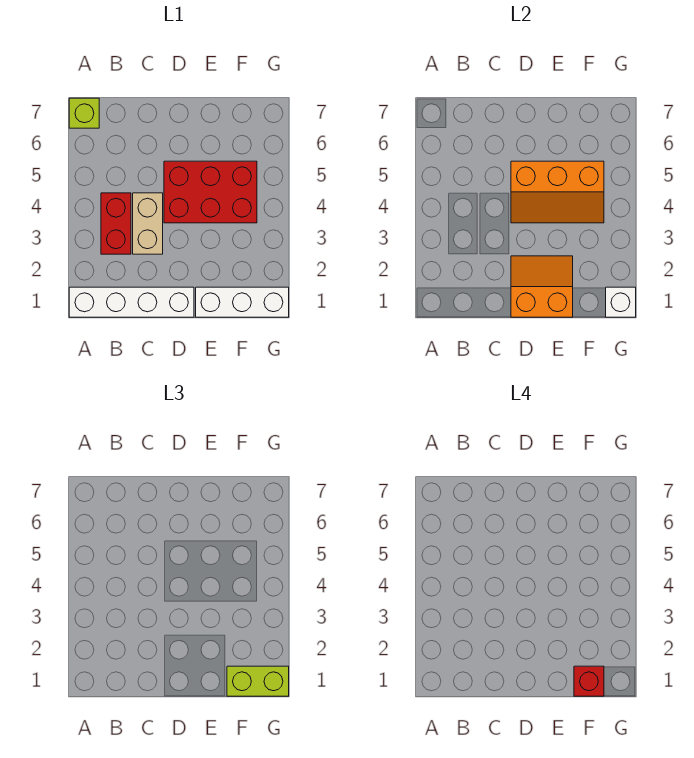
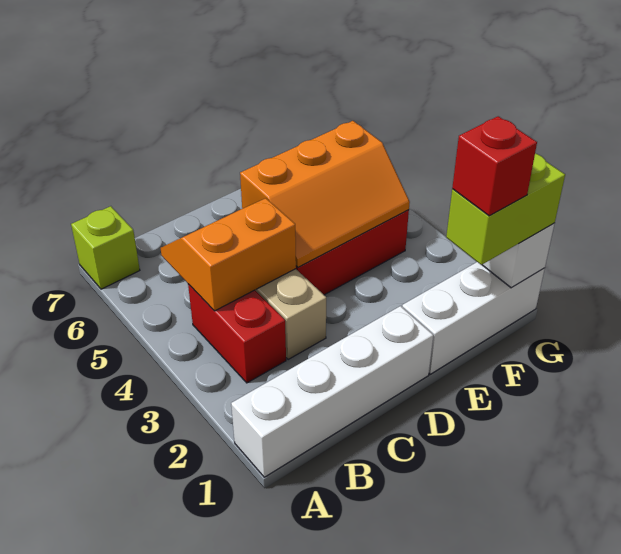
orange 2x2 slope [511,256,573,317] -> orange 2x2 slope moved to [161,198,296,311]

